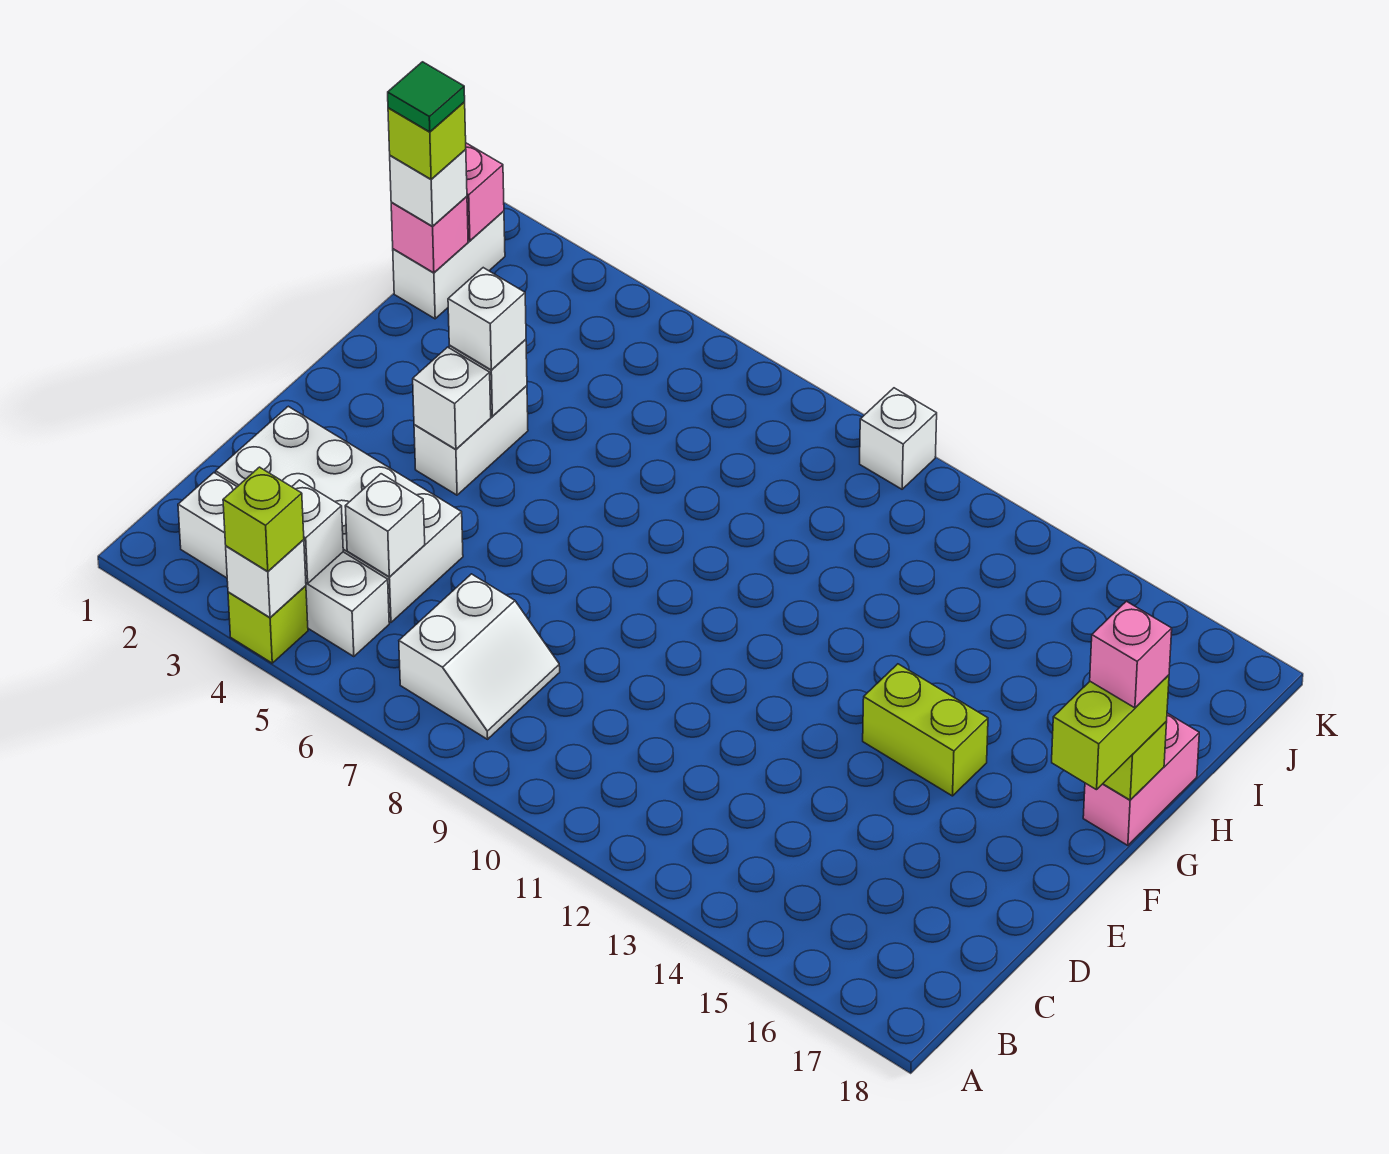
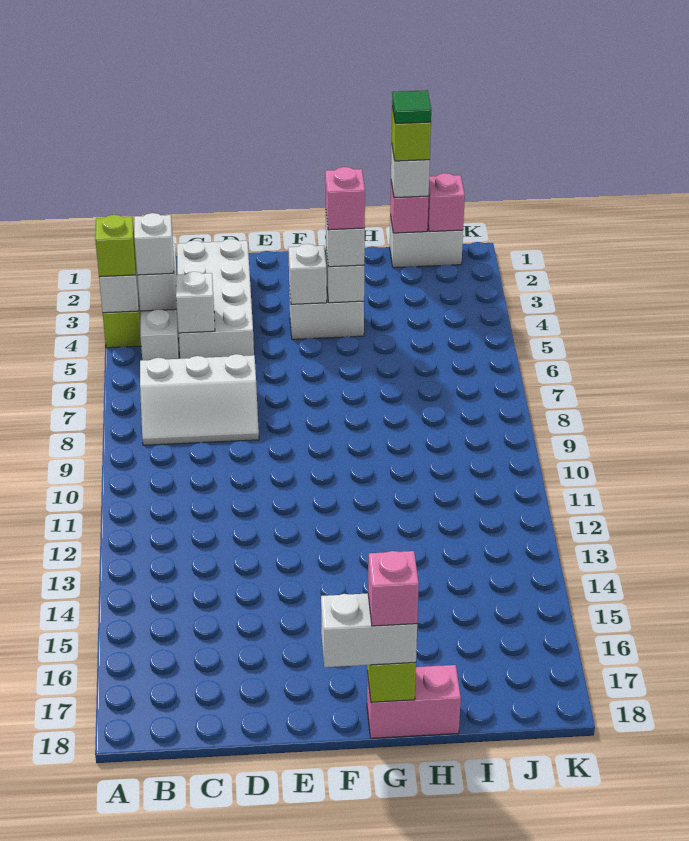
white 2x2 slope [399,574,560,739] -> white 2x3 slope [140,354,259,445]
lime 1x2 brick [863,664,988,796] -> none
lime 1x2 brick [1052,675,1169,790] -> white 1x2 brick [321,593,417,667]
none -> pink 1x1 brick [325,167,365,230]
white 1x1 brick [860,388,937,489] -> white 1x1 brick moved to [134,213,174,275]

